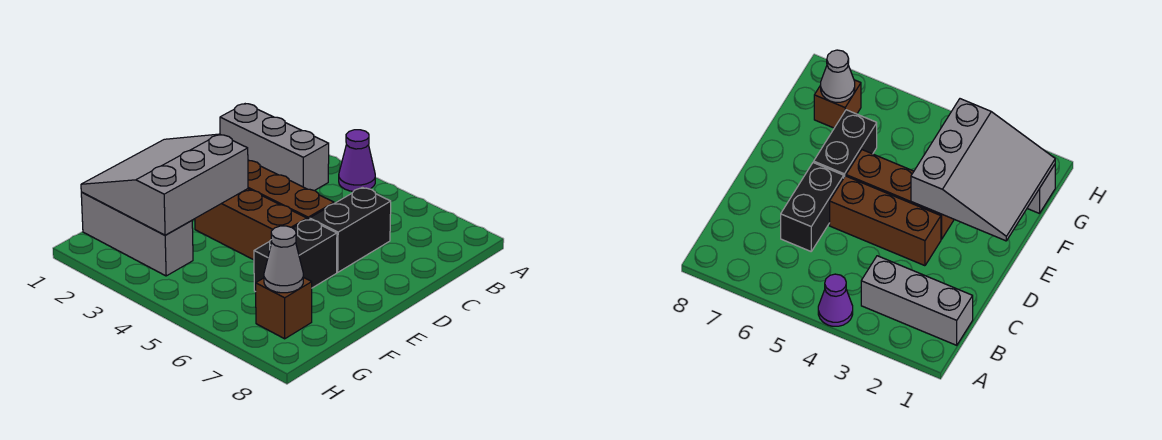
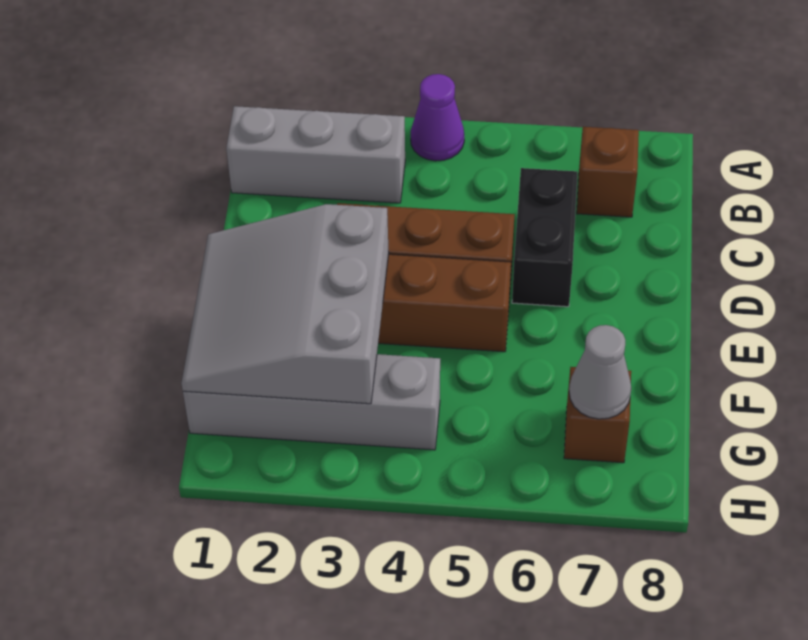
none -> brown 1x1 brick [577,127,639,217]
black 1x2 brick [254,219,337,292] -> none
grey 1x3 brick [81,192,193,276] -> grey 1x4 brick [183,354,440,450]

